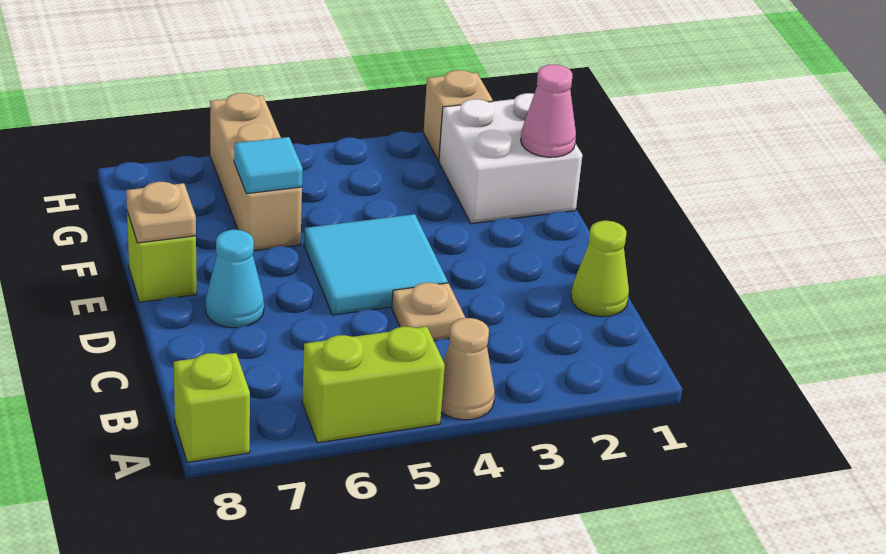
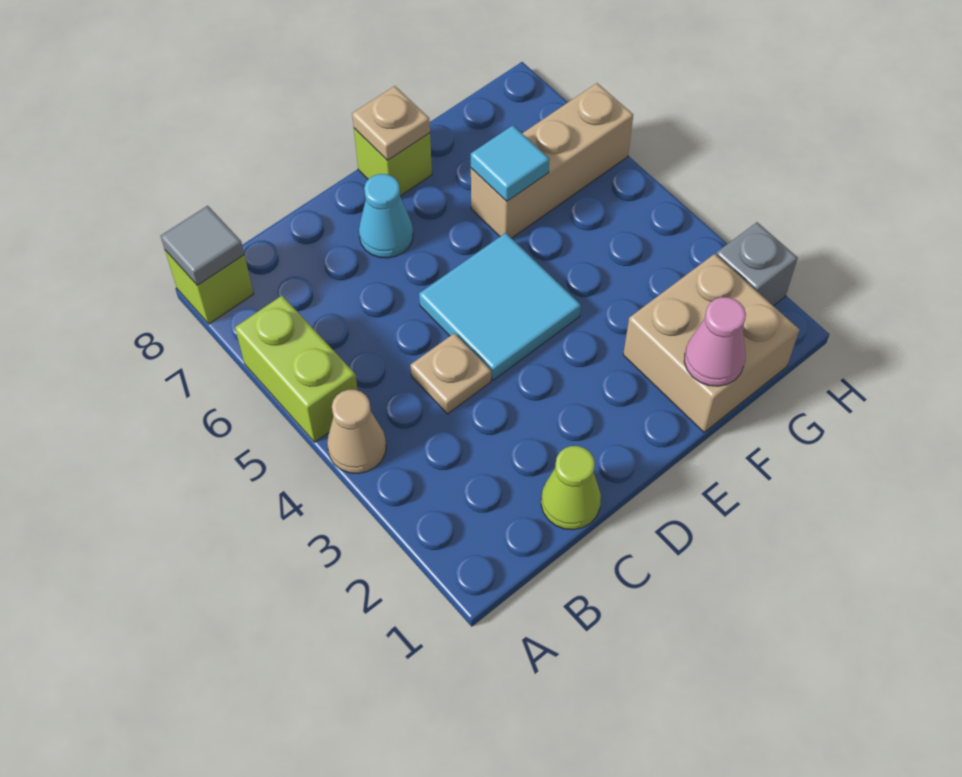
none -> grey 1x1 tile [161,206,244,285]
white 2x2 brick [439,93,582,224] -> tan 2x2 brick [623,254,800,432]
tan 1x1 brick [423,70,493,161] -> grey 1x1 brick [716,222,798,306]

